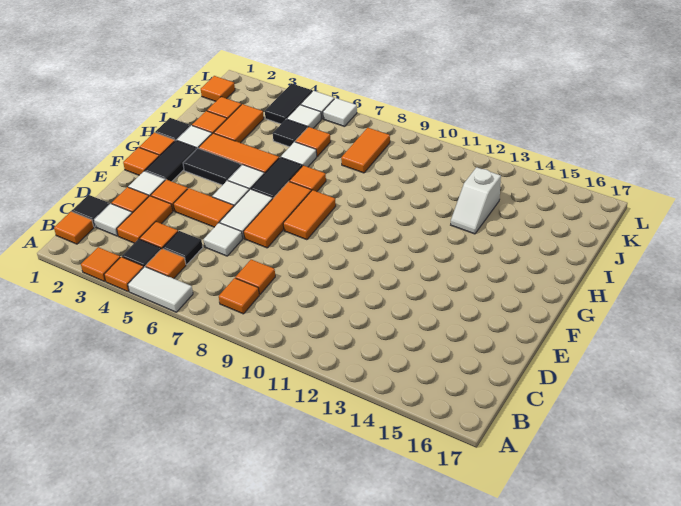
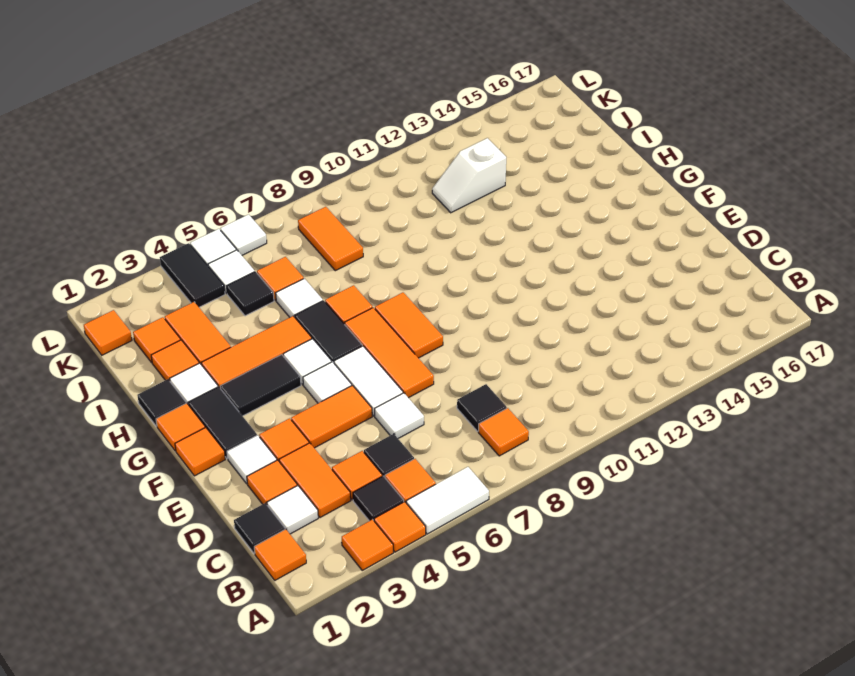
orange 1x1 tile [235,260,275,294] -> black 1x1 tile [457,384,507,431]
white 1x2 slope [451,167,501,234] -> white 1x2 slope turned to [432,138,506,213]

